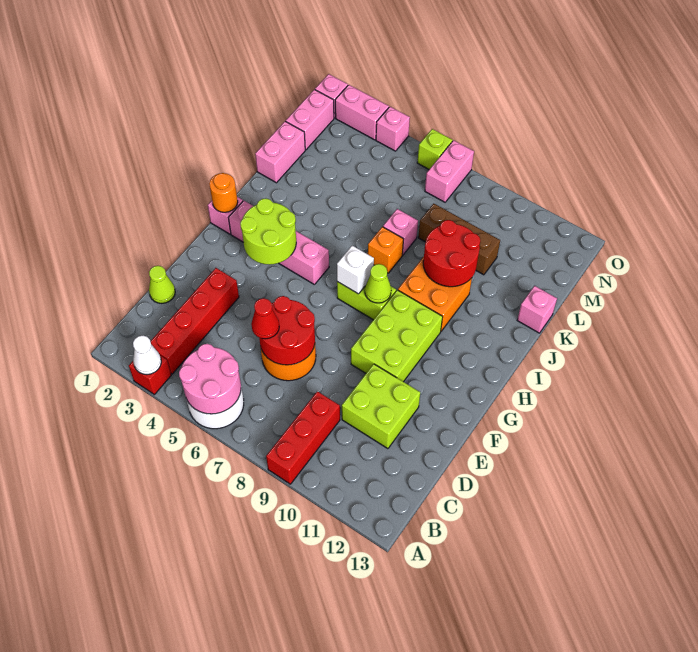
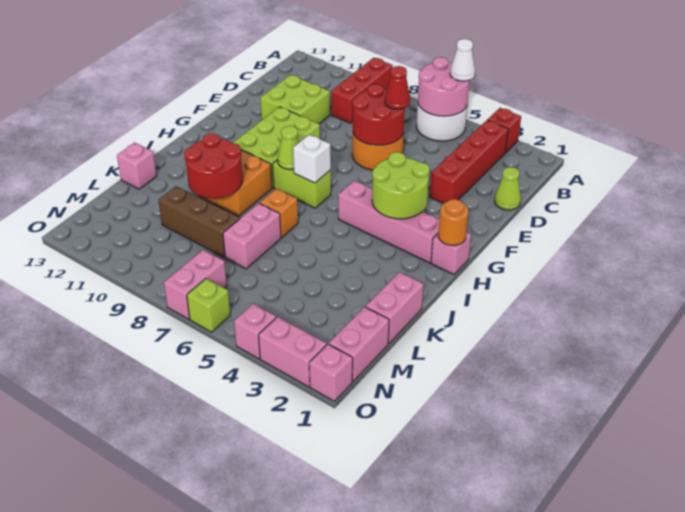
white 1x1 cone [133,336,161,375] -> white 1x1 cone moved to [450,39,475,81]
pink 1x1 brick [383,209,418,255] -> pink 1x2 brick [223,203,281,269]

